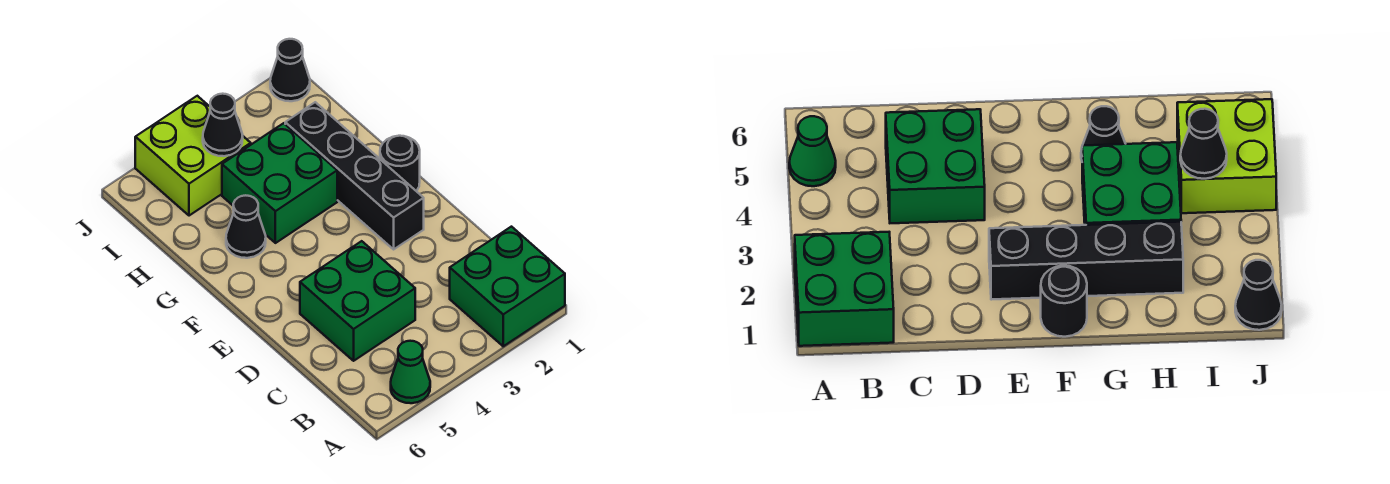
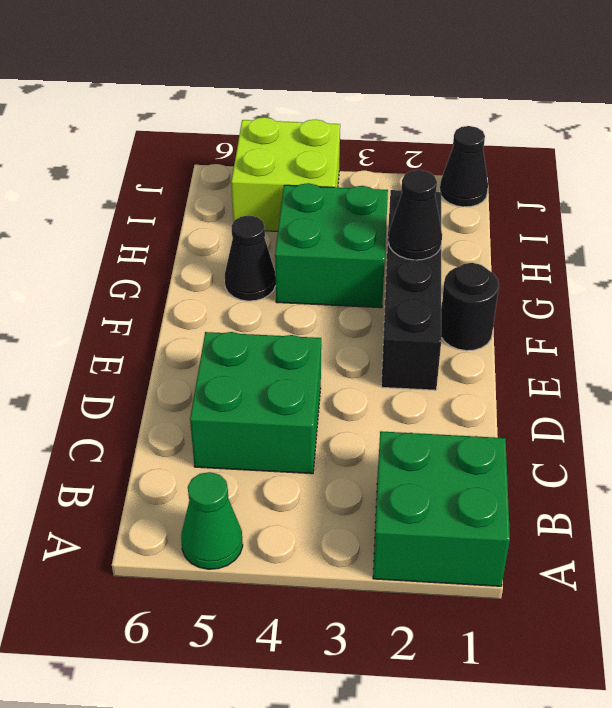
black 1x1 cone [203,94,243,156] -> black 1x1 cone moved to [388,170,442,260]

